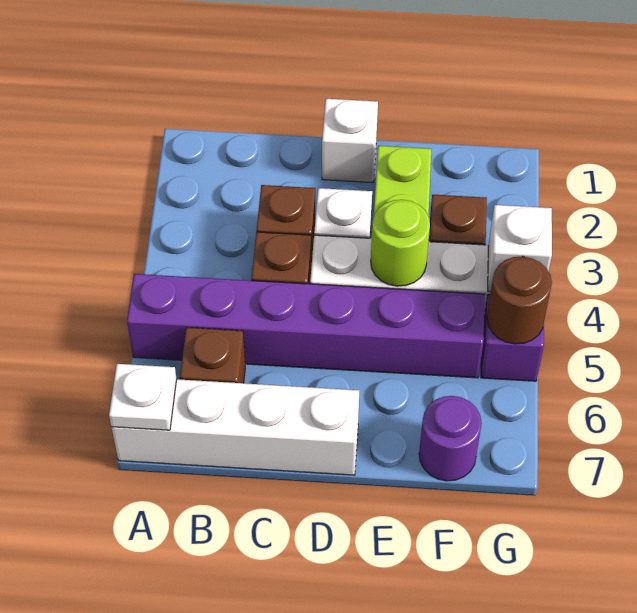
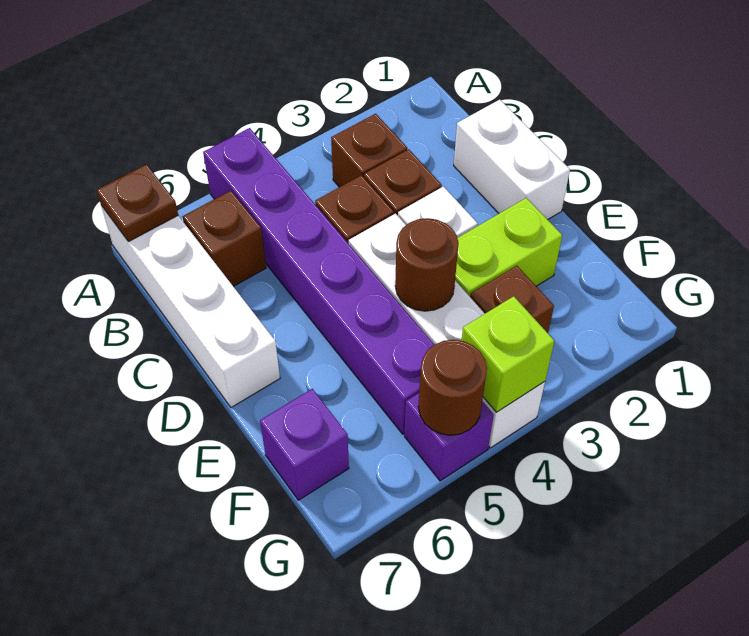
white 1x1 plate [109,364,177,430] -> brown 1x1 plate [97,164,178,242]
none -> brown 1x1 brick [331,114,407,187]
white 1x1 brick [322,99,378,183] -> white 1x2 brick [454,100,570,220]
lime 1x1 round brick [371,200,430,286] -> brown 1x1 round brick [395,218,459,311]
purple 1x1 round brick [419,396,482,481] -> purple 1x1 brick [260,389,349,500]
white 1x1 brick [488,205,552,292] -> lime 1x1 brick [461,296,554,412]

